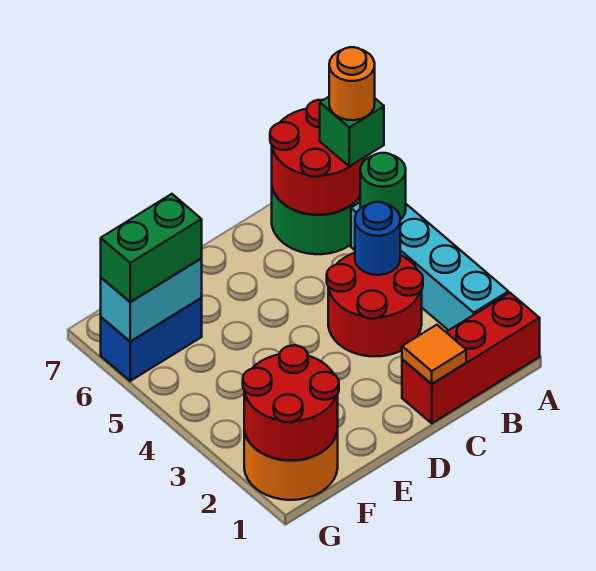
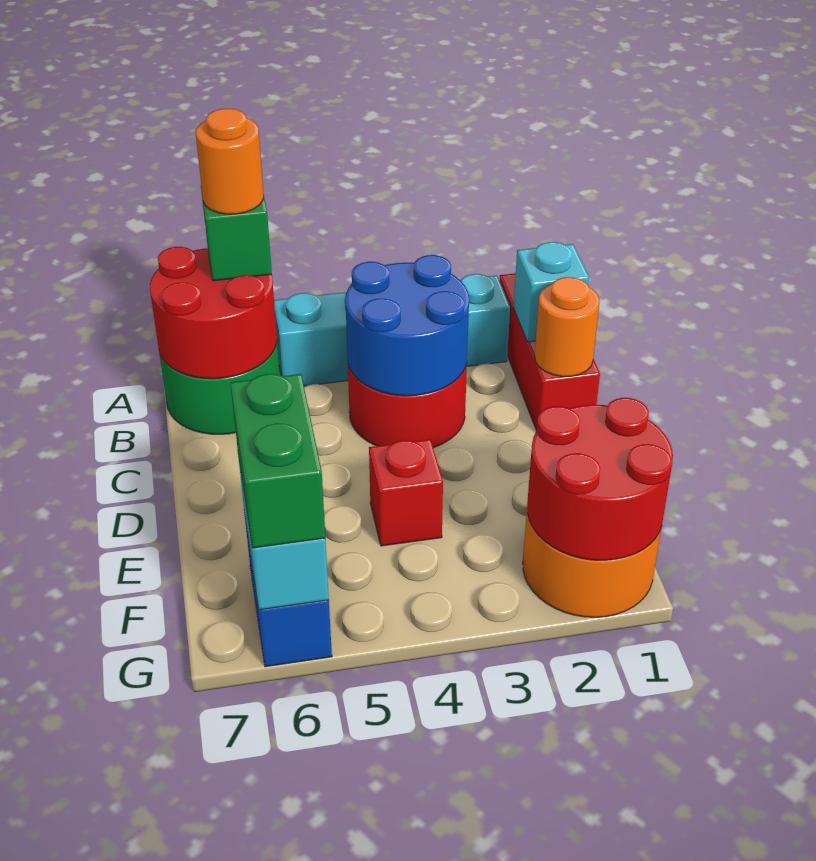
green 1x1 round brick [360,153,406,220] -> none
none -> cyan 1x1 brick [514,242,589,342]
blue 1x1 round brick [355,202,400,275] -> blue 2x2 round brick [345,255,469,396]
orange 1x1 tile [402,325,466,384] -> orange 1x1 round brick [535,277,600,377]
none -> red 1x1 brick [369,439,443,546]

